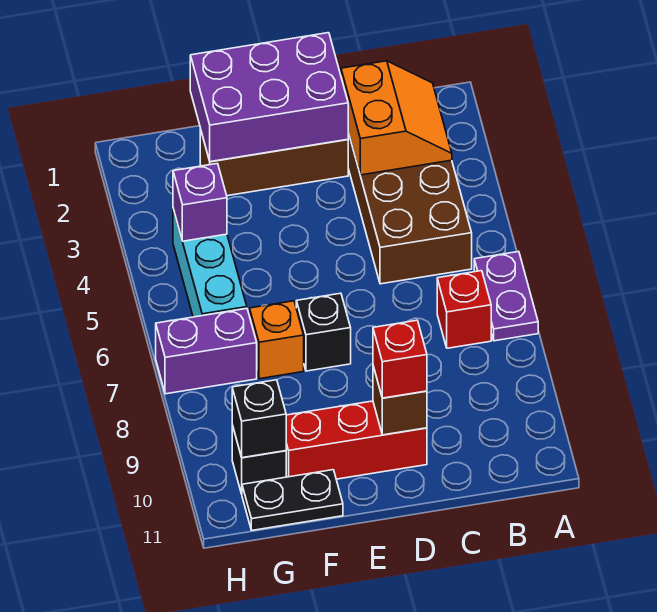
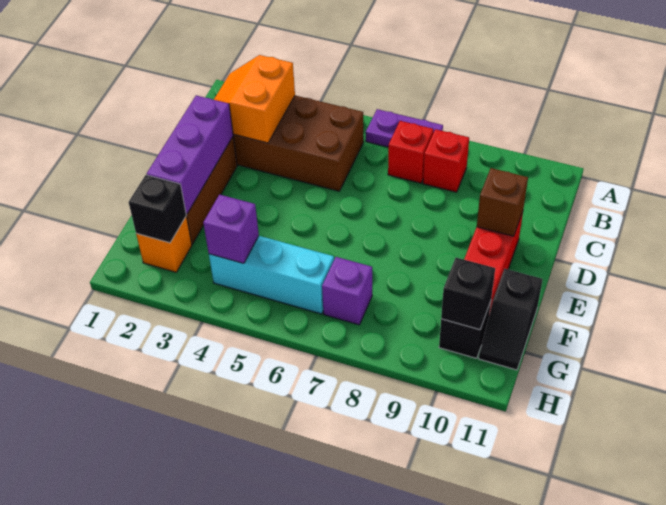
orange 2x2 slope [341,61,452,175] -> orange 2x2 slope turned to [214,55,295,143]
purple 2x3 brick [190,33,348,162] -> purple 1x3 brick [147,95,233,214]
red 1x1 brick [373,320,427,398] -> red 1x1 brick moved to [423,129,469,192]
black 1x1 brick [296,293,351,371] -> black 1x1 brick moved to [129,175,186,243]
orange 1x1 brick [250,301,304,379] -> orange 1x1 brick moved to [136,217,192,272]
black 1x2 plate [242,470,343,530] -> black 1x2 slope [479,269,543,370]
purple 1x2 brick [156,309,257,394] -> purple 1x1 brick [322,257,372,325]

